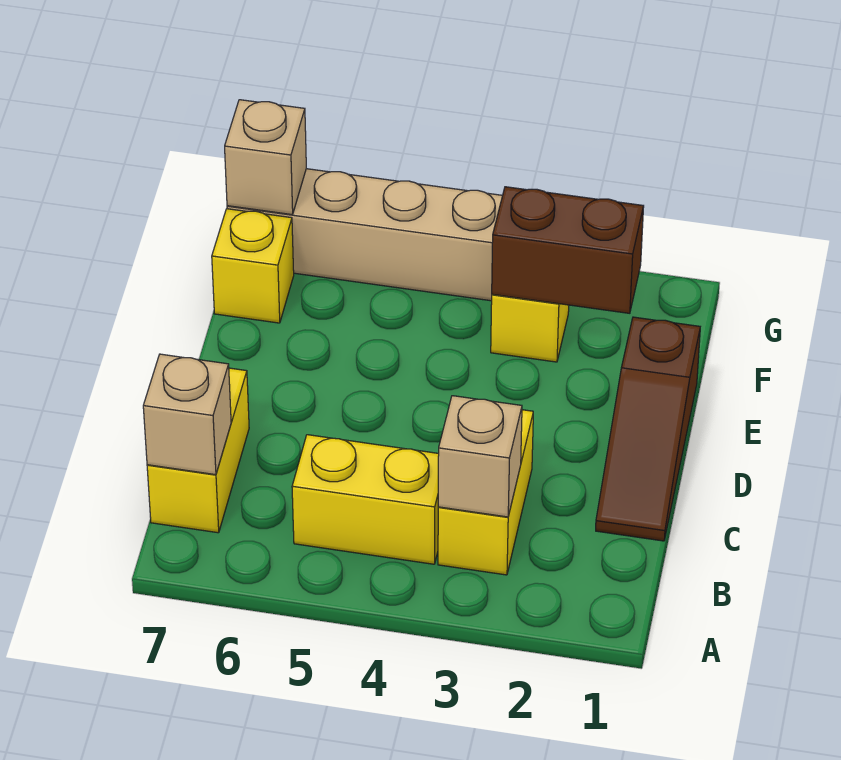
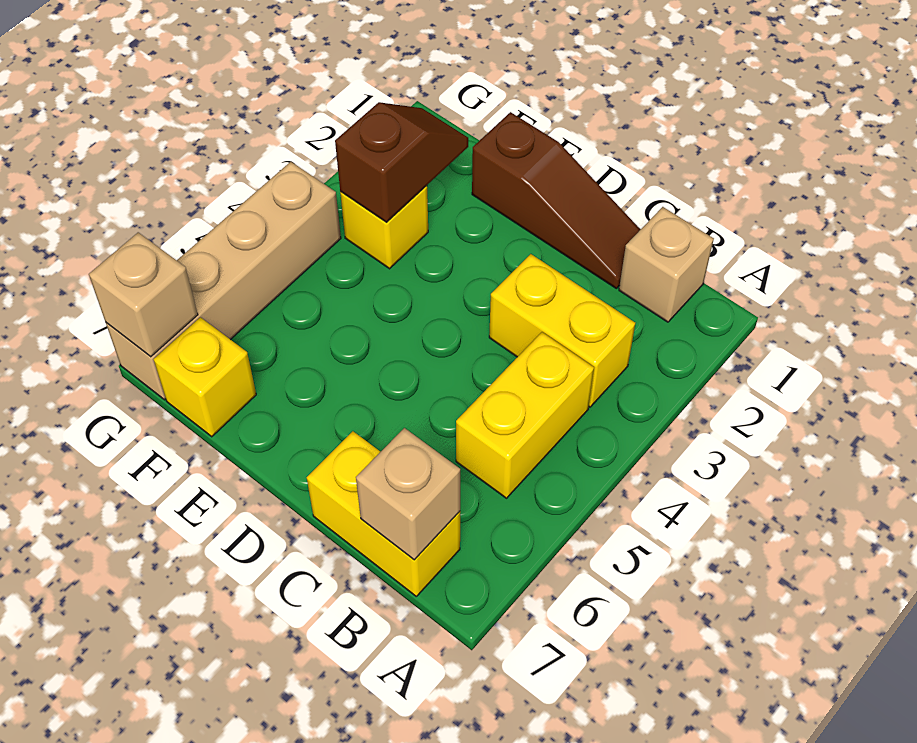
tan 1x1 brick [438,396,522,517] -> tan 1x1 brick moved to [619,207,714,322]
brown 1x2 brick [492,187,644,313] -> brown 1x2 slope [335,102,468,223]

